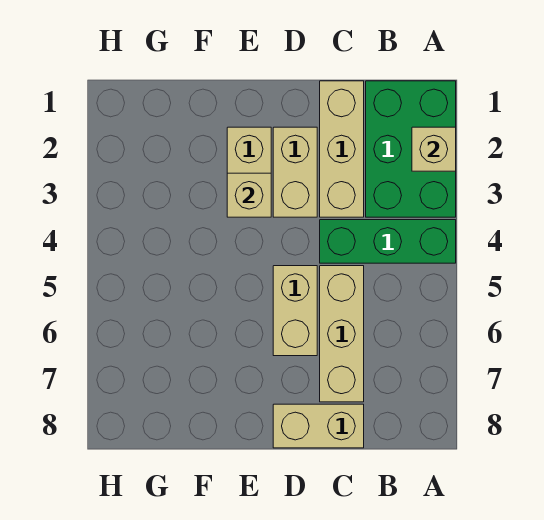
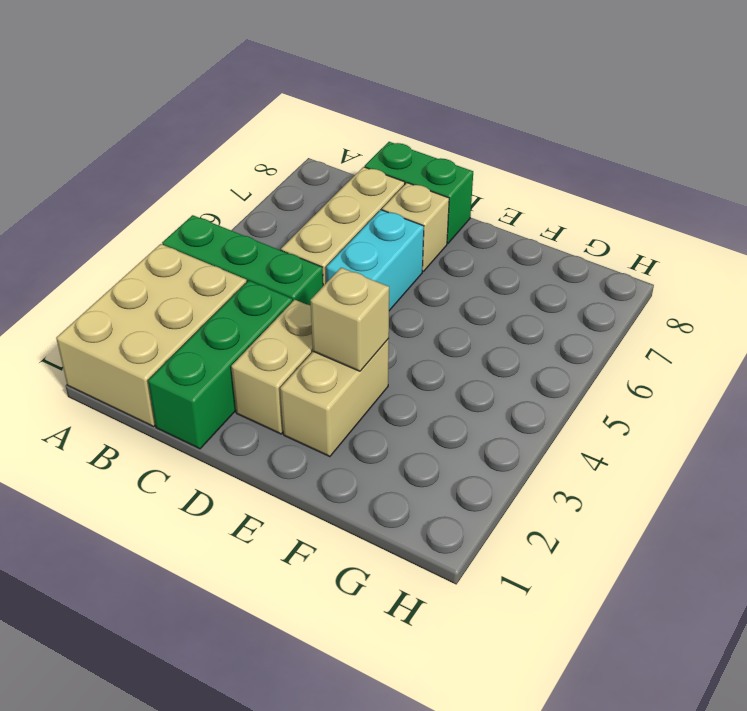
green 2x3 brick [366,81,456,217] -> tan 2x3 brick [56,244,247,426]
tan 1x1 brick [412,127,456,171] -> tan 1x1 brick moved to [382,183,449,271]
tan 1x3 brick [320,81,364,217] -> green 1x3 brick [148,281,293,449]
tan 1x2 brick [273,404,364,448] -> green 1x2 brick [365,142,473,244]
tan 1x2 brick [273,266,317,356] -> cyan 1x2 brick [326,210,424,311]

